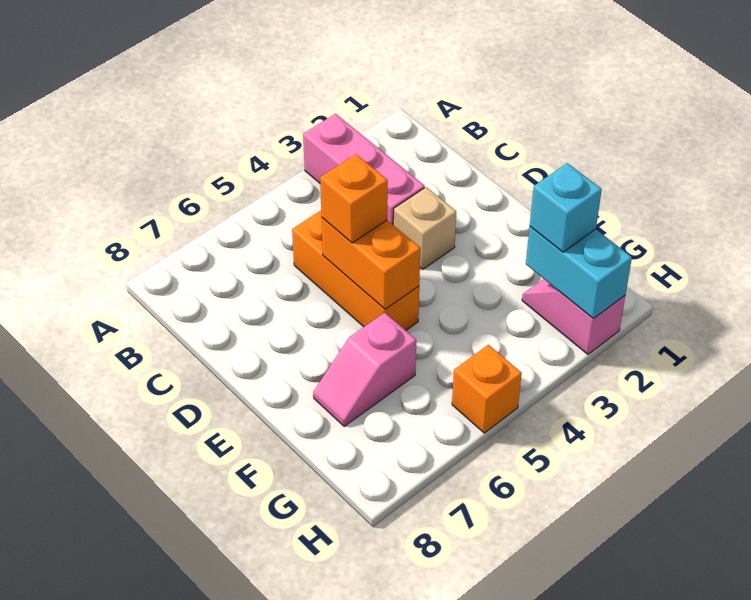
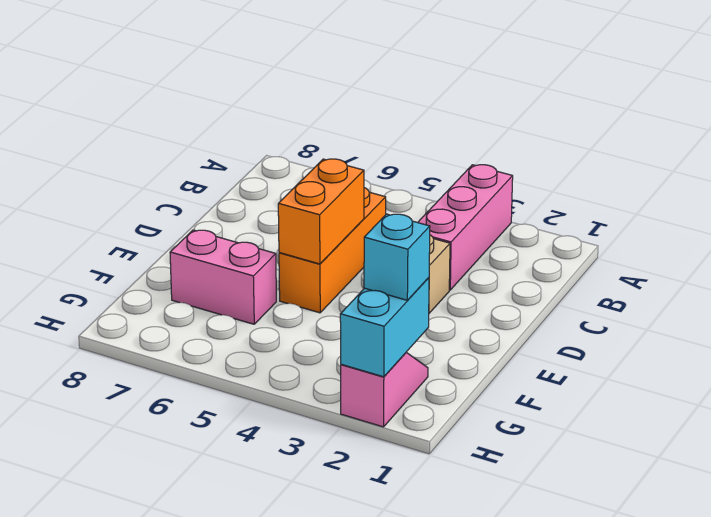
orange 1x1 brick [320,154,388,243] -> none
pink 1x2 slope [313,313,416,426] -> pink 1x2 brick [170,230,276,324]
orange 1x1 brick [452,345,522,433] -> none

